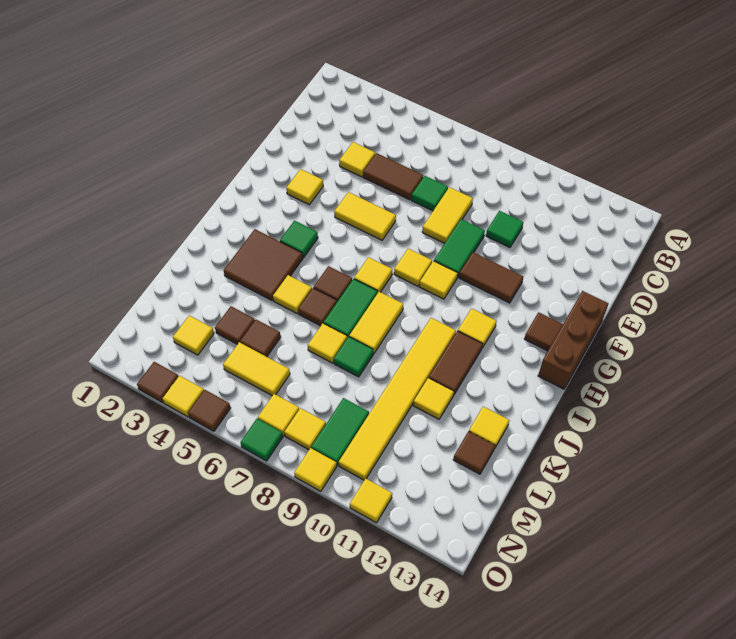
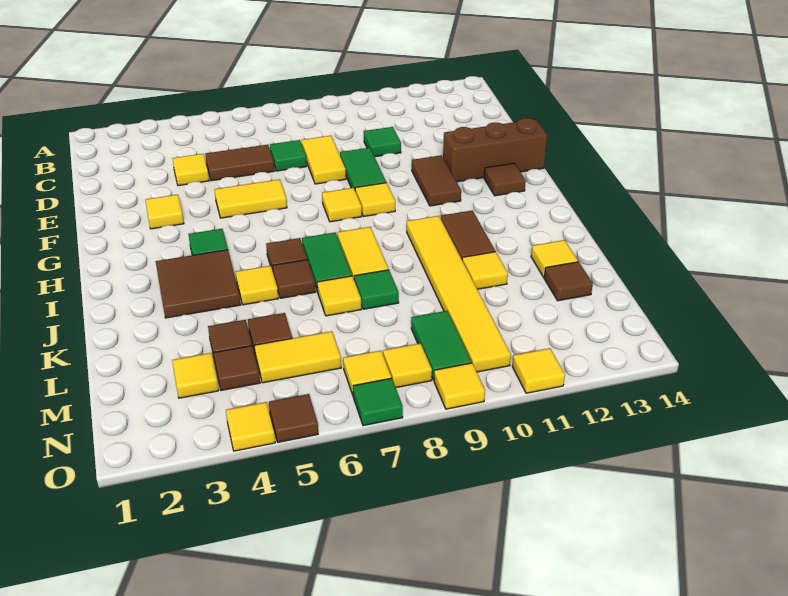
brown 1x2 tile [459,252,523,303] -> brown 1x2 tile turned to [412,155,461,206]
brown 1x3 brick [538,291,609,389] -> brown 1x3 brick turned to [443,118,547,182]
yellow 1x1 tile [354,257,392,292] -> none
yellow 1x1 tile [458,308,497,348] -> none
brown 1x1 tile [137,362,178,402] -> brown 1x1 tile moved to [214,346,260,390]

